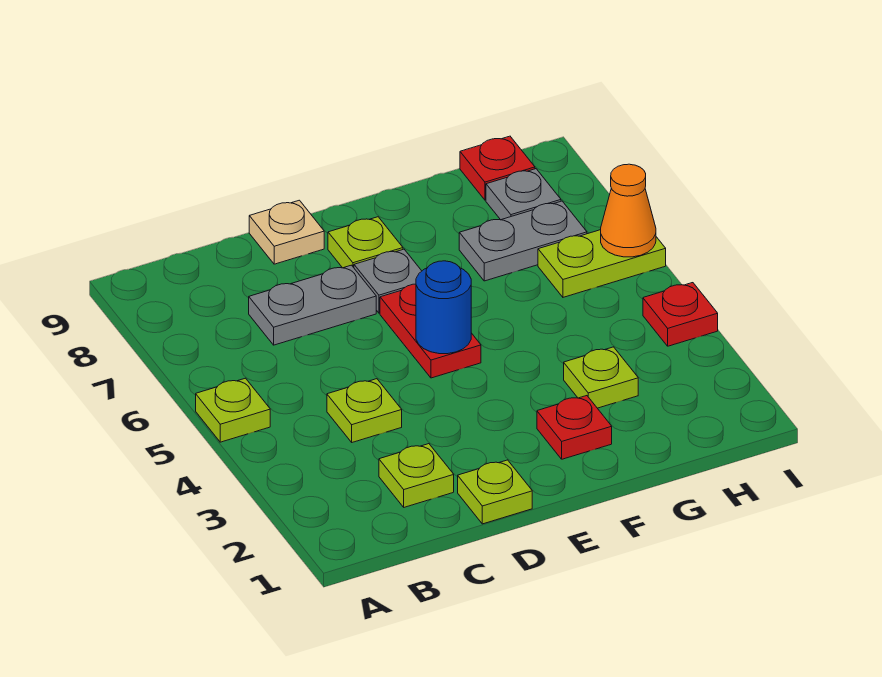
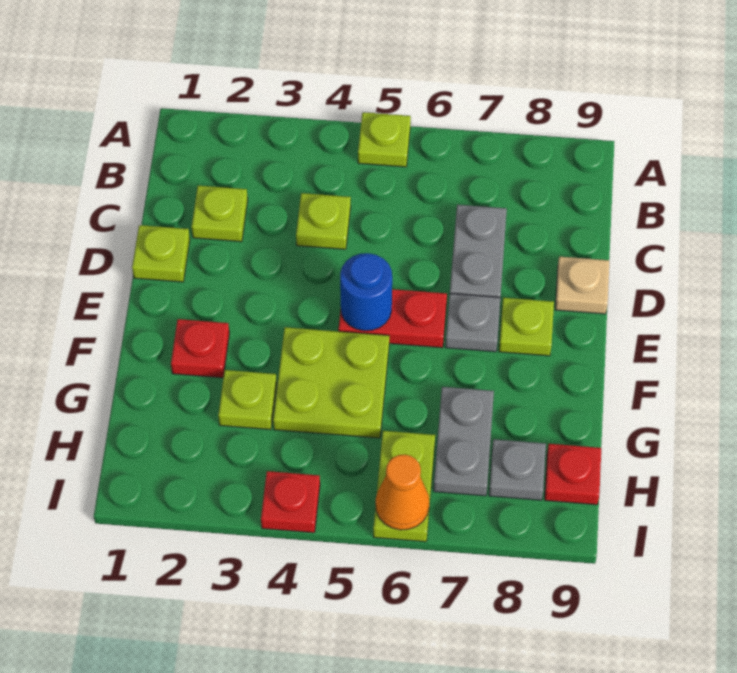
none -> lime 2x2 plate [273,327,389,438]

